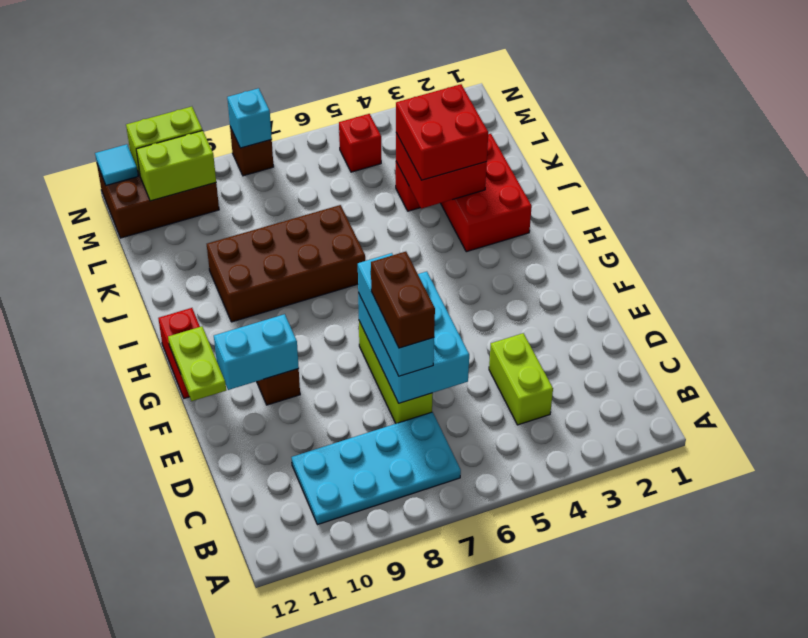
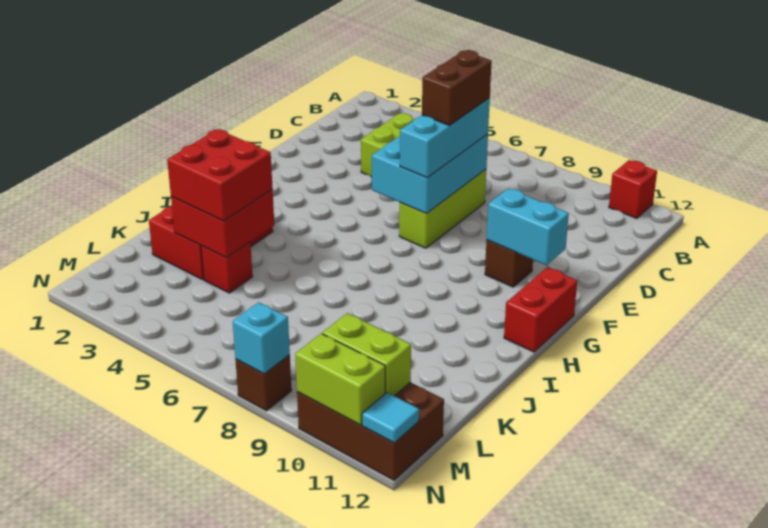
cyan 2x4 plate [291,412,461,525] -> none
lime 1x2 plate [168,326,226,401] -> none
brown 2x4 brick [207,205,365,322] -> none
red 1x1 brick [339,114,381,172] -> red 1x1 brick moved to [609,160,657,218]

